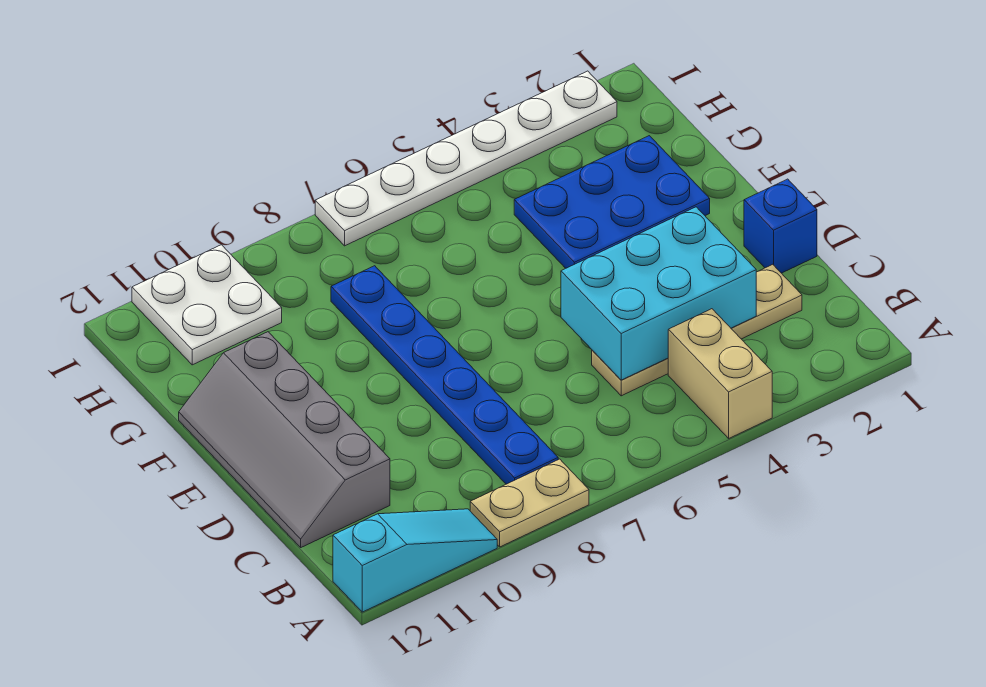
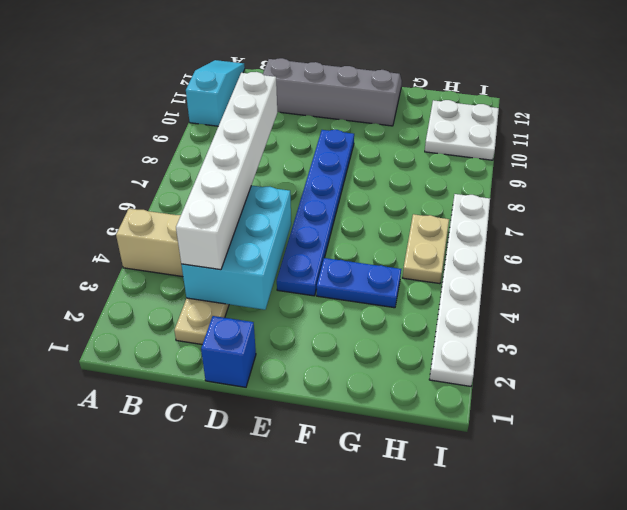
tan 1x2 plate [470,459,589,547] -> tan 1x2 plate moved to [403,214,449,284]
cyan 1x3 slope [333,509,497,612] -> cyan 1x3 slope turned to [186,60,245,126]
blue 1x6 plate [331,266,558,484] -> blue 1x6 plate turned to [277,130,354,296]
none -> white 1x6 brick [176,72,277,270]
blue 2x3 plate [514,136,710,268] -> blue 1x2 plate [317,258,401,308]

